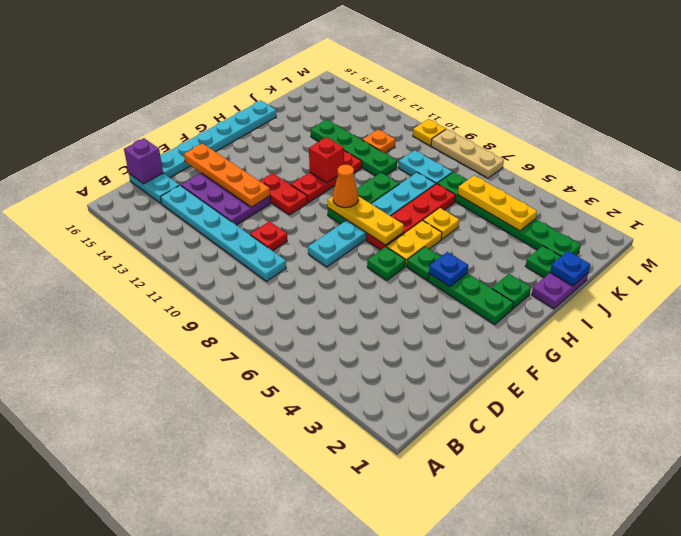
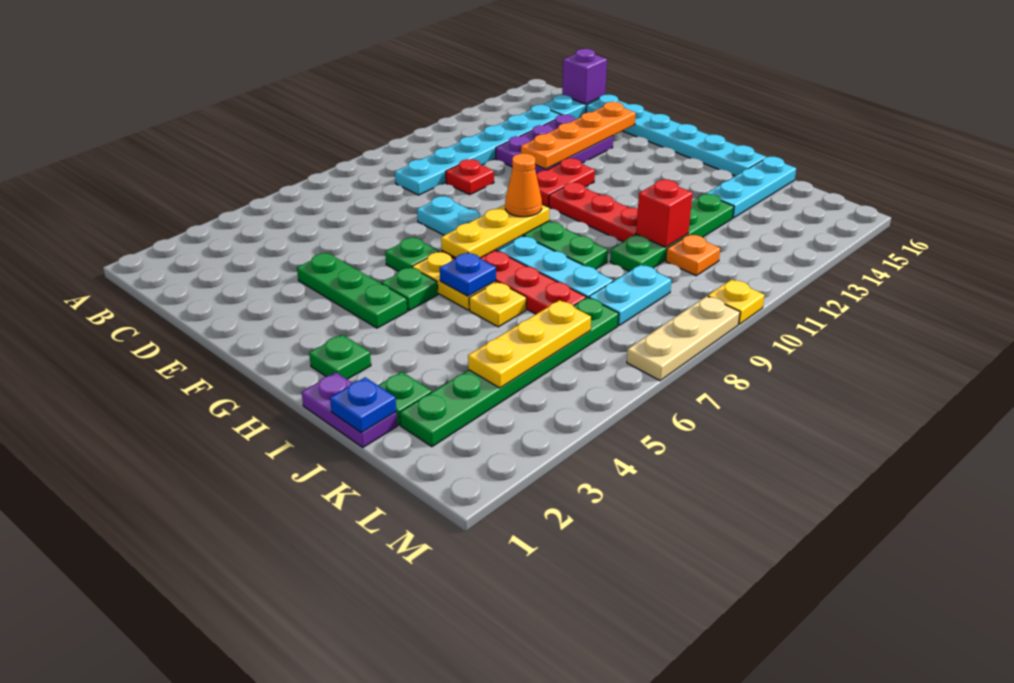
green 1x3 plate [428,273,513,325] -> green 1x3 plate turned to [297,253,407,328]
blue 1x1 plate [429,252,468,287] -> blue 1x1 plate moved to [440,253,496,296]
red 1x1 brick [309,137,344,183] -> red 1x1 brick moved to [636,180,693,247]
none -> cyan 1x3 plate [706,157,796,218]

